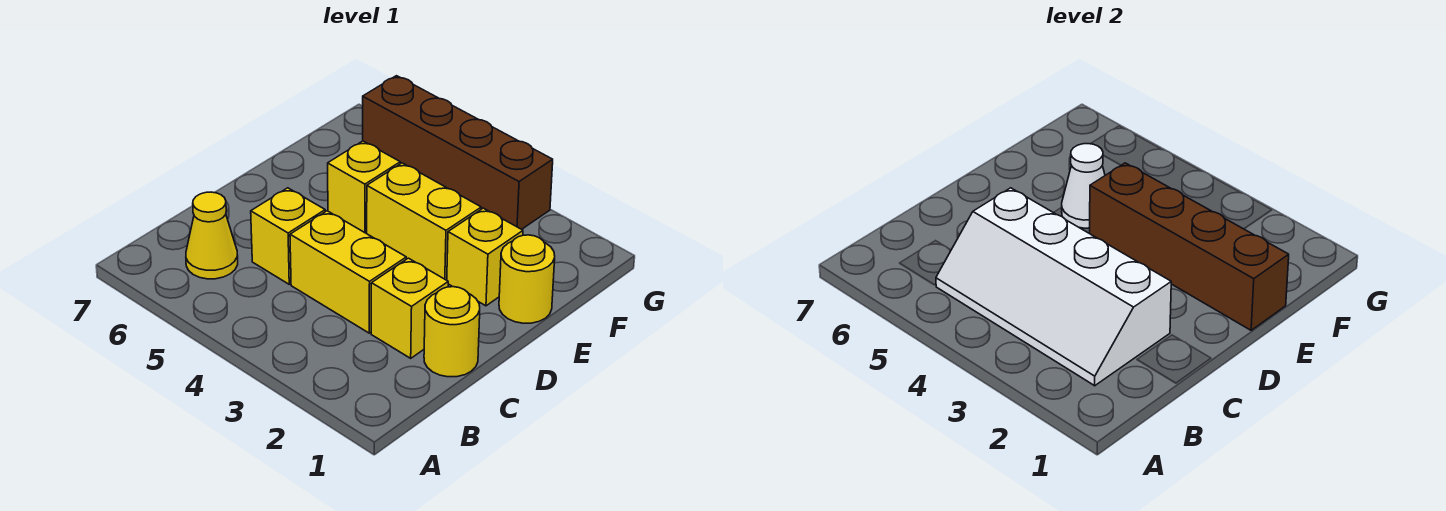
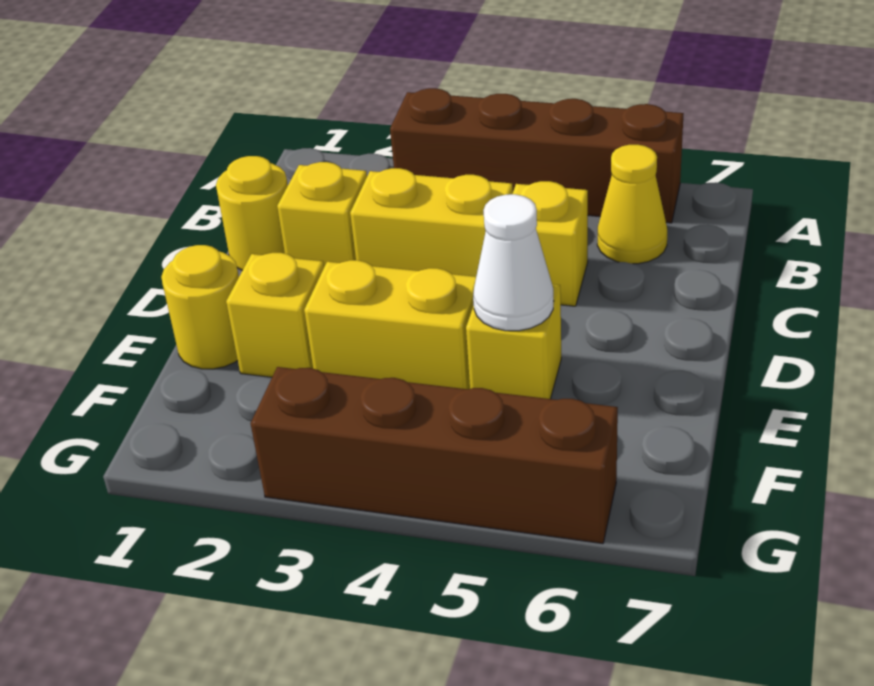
white 2x4 slope [936,188,1171,386] -> none
brown 1x4 brick [1089,163,1289,330] -> brown 1x4 brick moved to [390,88,684,223]

